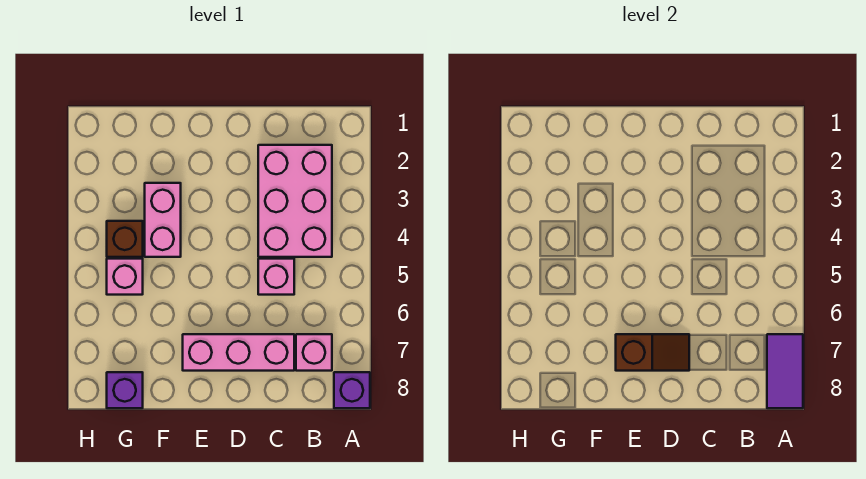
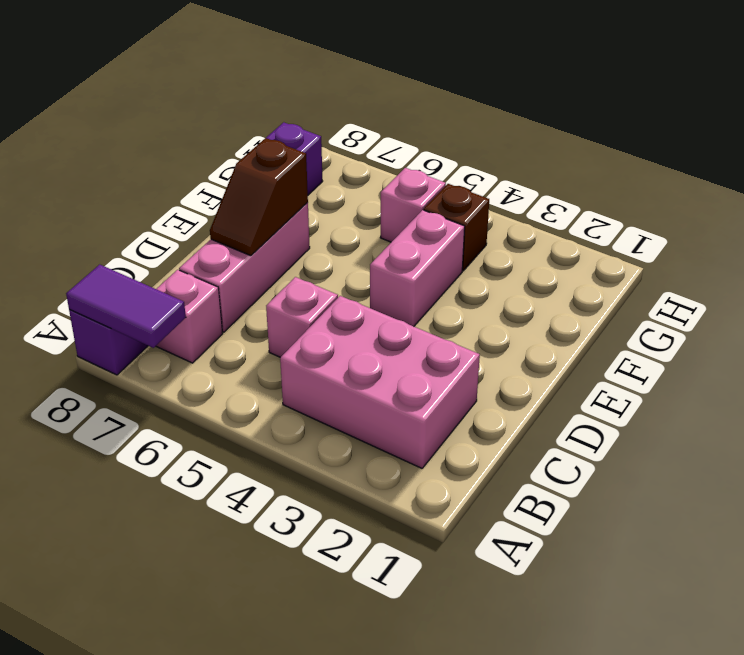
pink 1x2 brick [145,183,181,257] -> pink 1x2 brick turned to [370,210,465,326]

